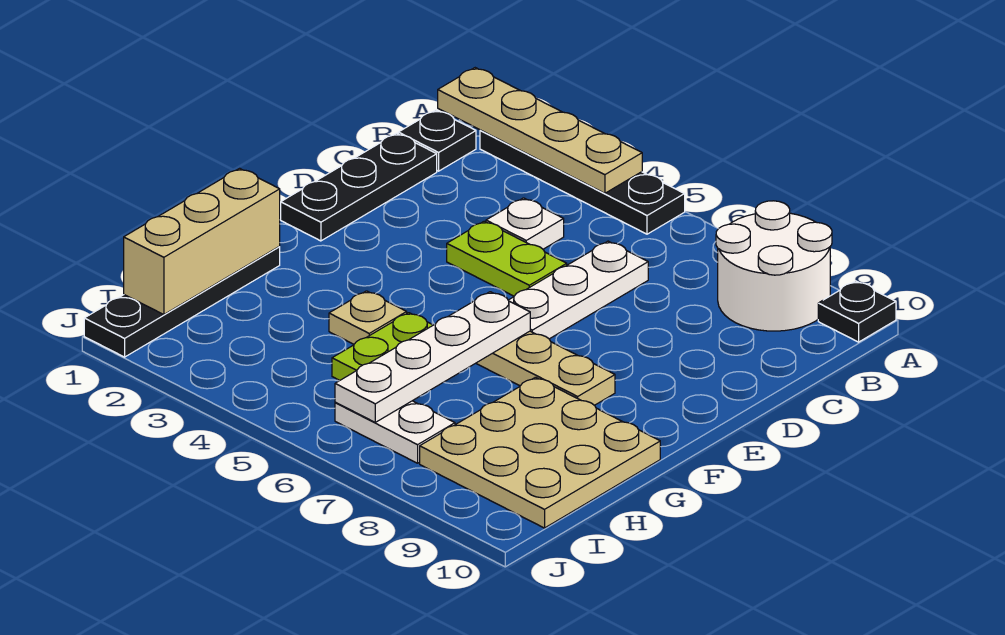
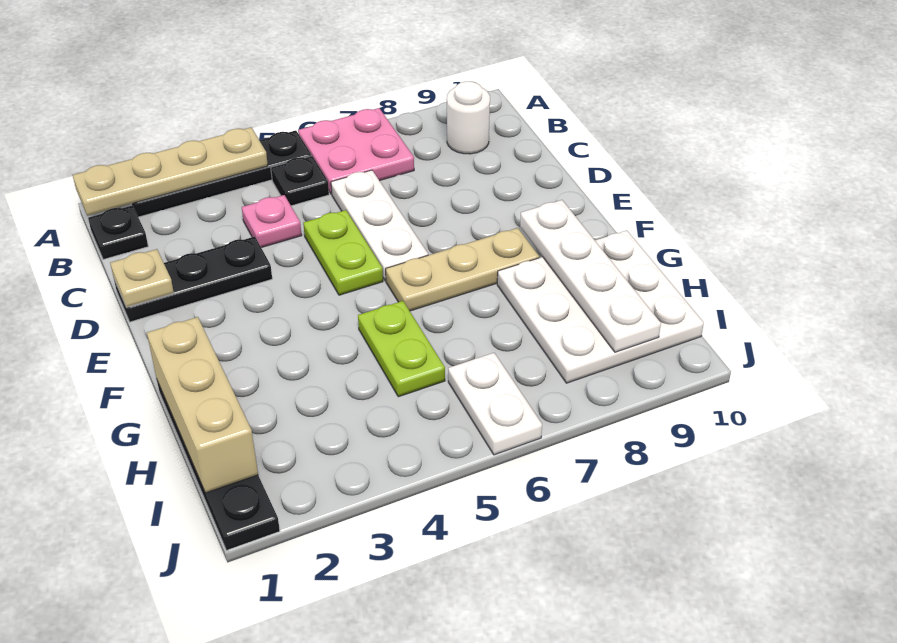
none -> pink 2x2 plate [298,108,414,194]
white 2x2 round brick [716,201,832,331] -> white 1x1 round brick [447,81,490,154]
black 1x1 plate [818,281,896,342] -> black 1x1 plate moved to [271,156,329,206]
black 1x3 plate [281,133,437,241] -> black 1x3 plate turned to [114,237,272,322]
white 1x1 plate [486,198,564,249] -> pink 1x1 plate [242,195,302,248]
lime 1x2 plate [447,221,567,296] -> lime 1x2 plate turned to [303,210,383,295]
white 1x4 plate [335,292,530,422] -> white 1x4 plate moved to [520,200,661,352]
tan 1x1 plate [329,291,407,344] -> tan 1x1 plate moved to [110,249,174,307]
tan 3x3 plate [420,377,660,528] -> white 3x3 plate [497,230,704,383]
white 1x2 plate [335,401,455,463] -> white 1x2 plate turned to [448,353,542,455]

